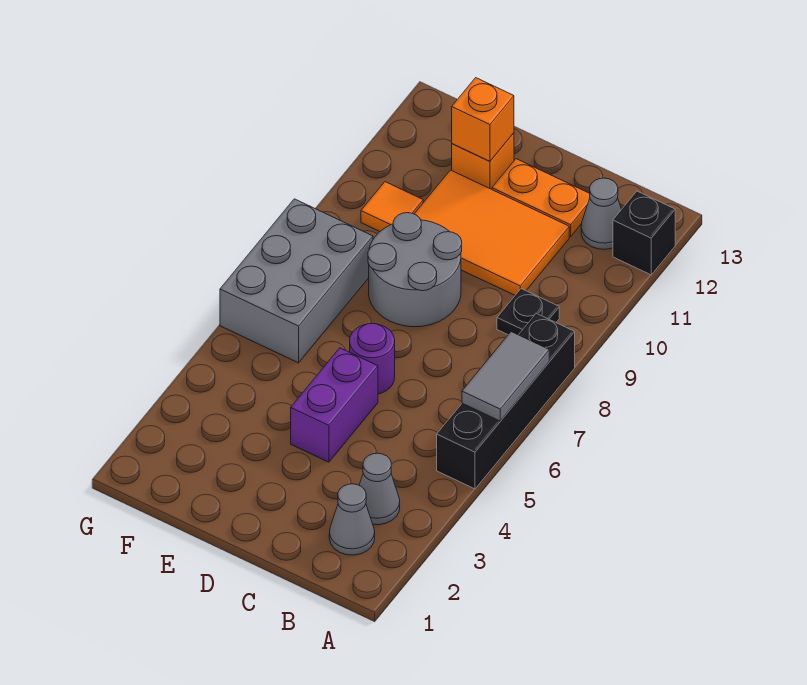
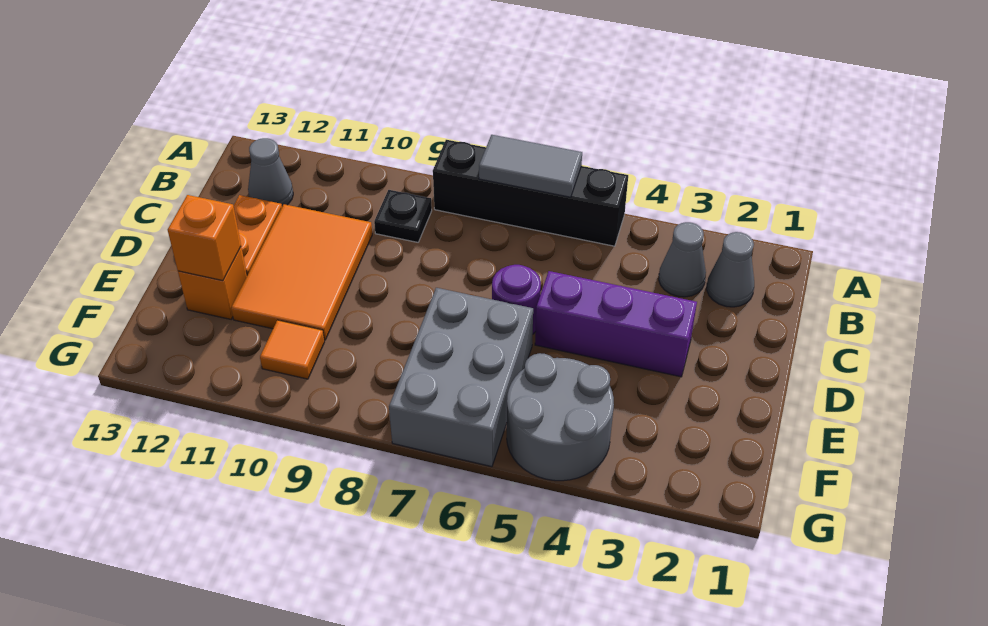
black 1x1 brick [613,191,675,275] -> none
purple 1x2 brick [291,348,378,462] -> purple 1x3 brick [535,271,697,377]
grey 2x2 round brick [368,213,462,327] -> grey 2x2 round brick moved to [507,353,614,481]
grey 2x3 brick [220,199,373,363] -> grey 2x3 brick turned to [389,288,533,467]

